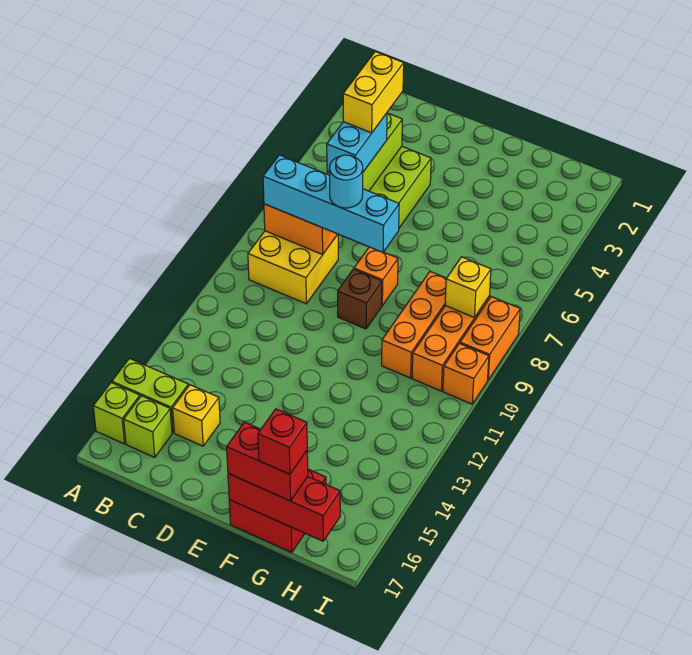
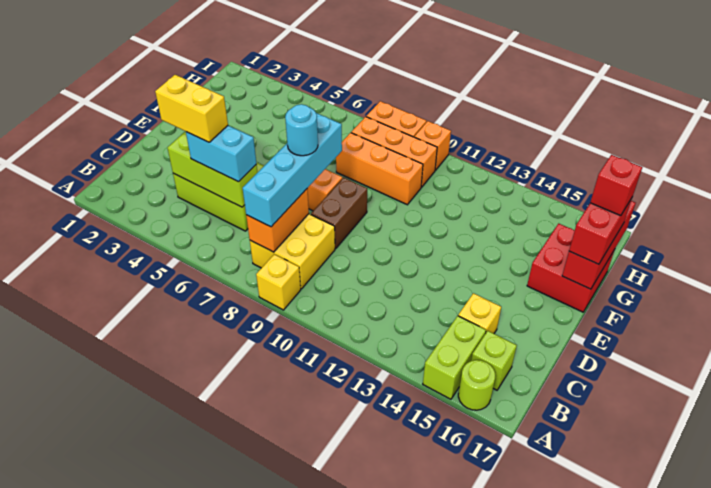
lime 1x1 brick [93,383,140,444] -> lime 1x1 round brick [458,360,495,410]
brown 1x1 brick [338,269,382,329] -> brown 1x2 brick [311,177,367,249]
yellow 1x1 brick [445,257,491,317] -> yellow 1x1 brick moved to [256,254,301,310]

